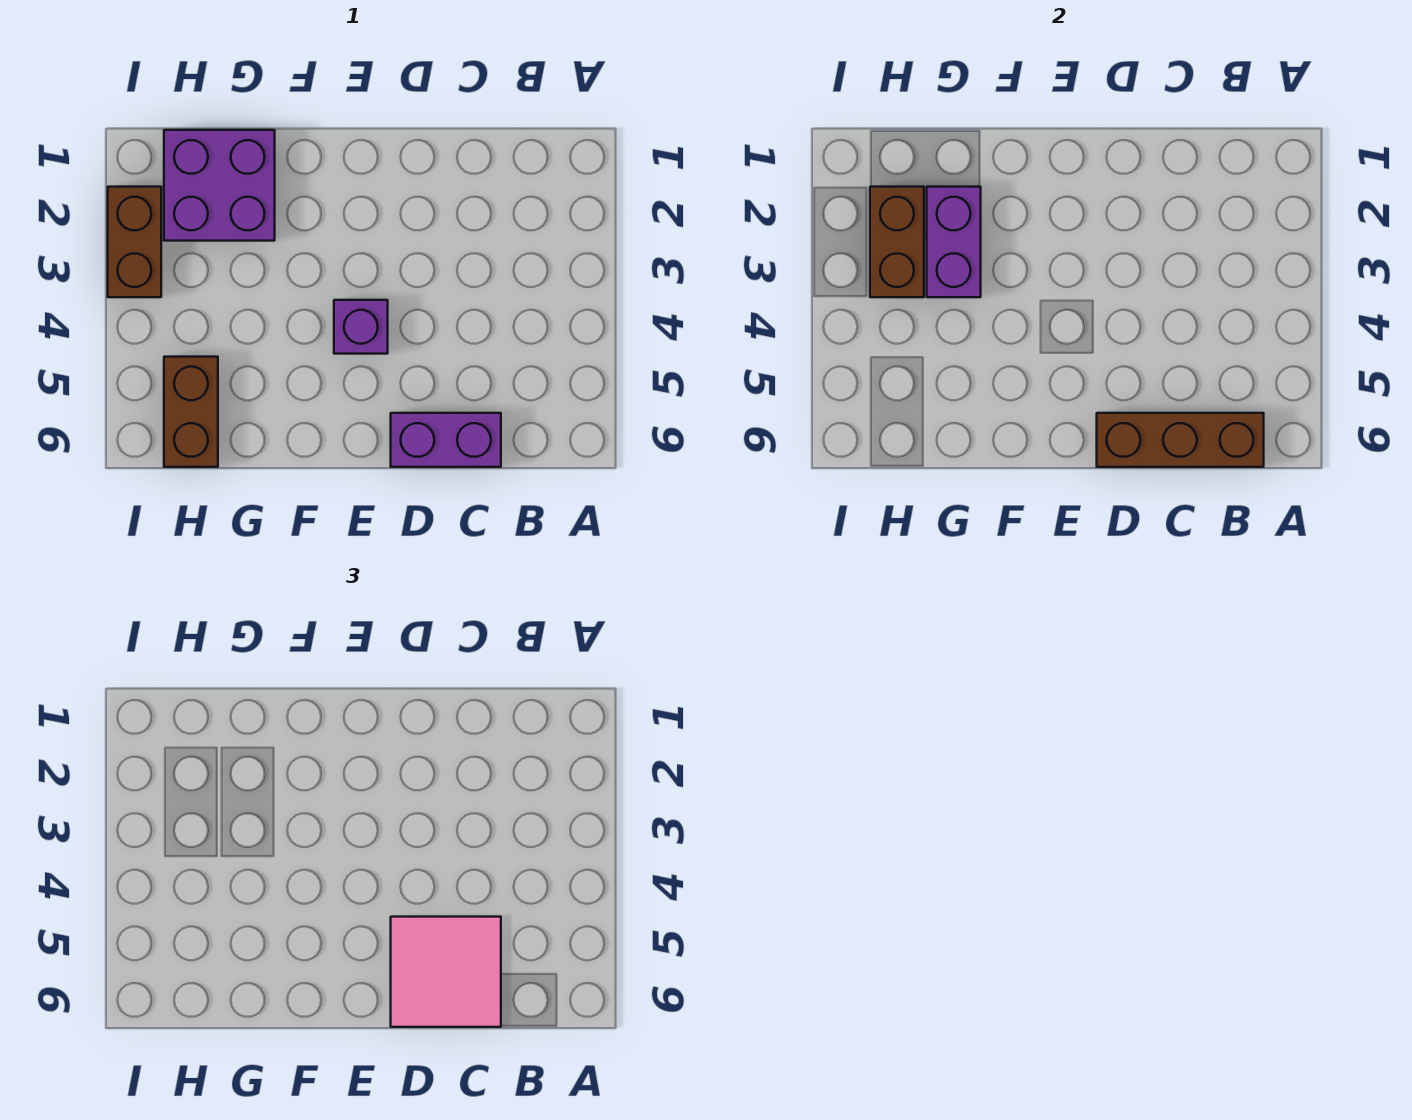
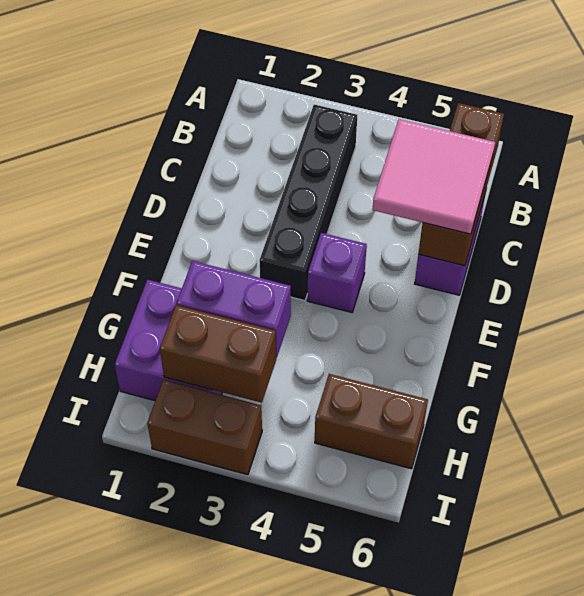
none -> black 1x4 brick [260,105,357,301]

